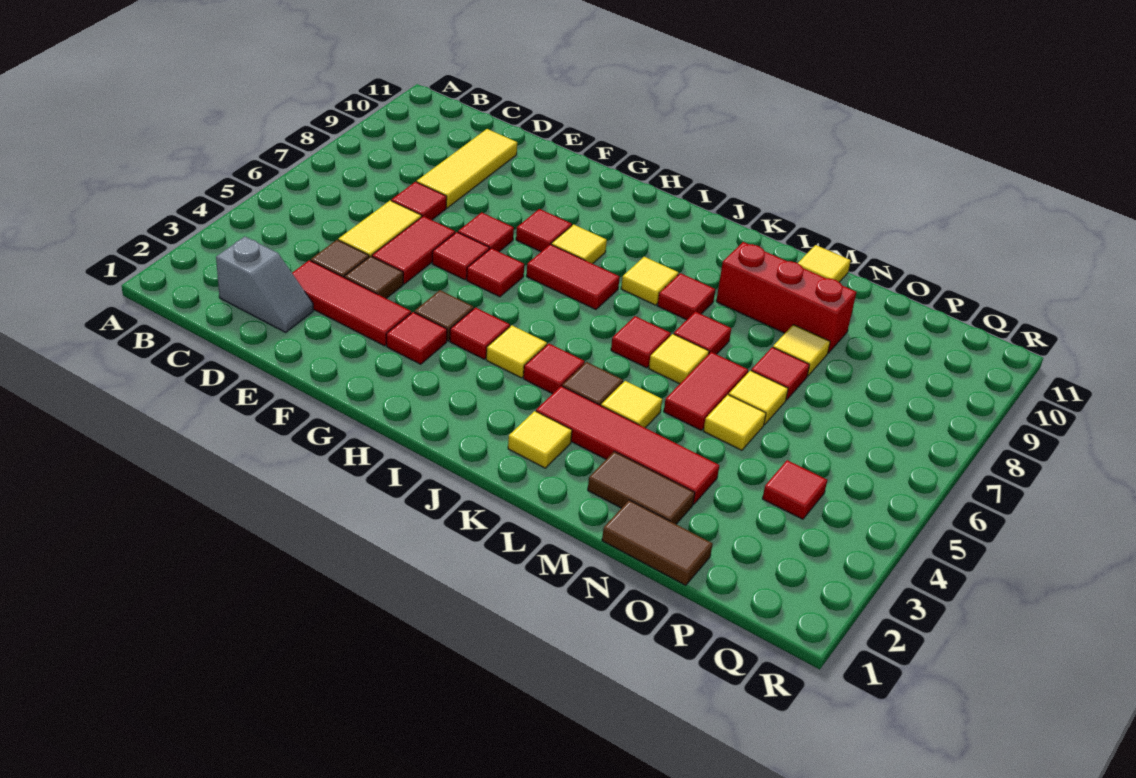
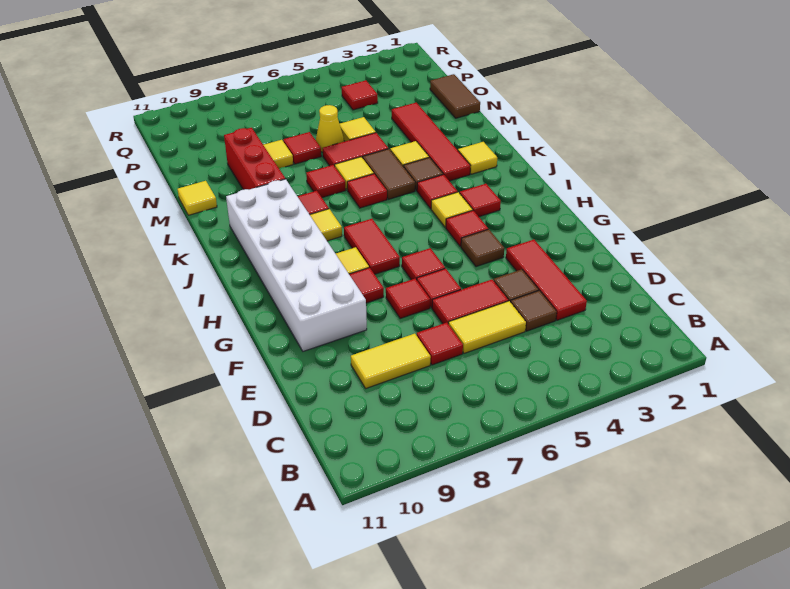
grey 1x2 slope [216,237,313,332] -> none
yellow 1x3 tile [417,129,517,208] -> yellow 1x2 tile [351,334,431,388]
none -> white 2x6 brick [226,179,367,351]
red 1x1 tile [386,312,447,364] -> red 1x1 tile moved to [460,184,501,217]
brown 1x2 tile [588,452,695,524] -> brown 1x2 tile moved to [363,149,415,199]
yellow 1x1 tile [729,371,788,425] -> yellow 1x1 cone [316,105,344,152]

